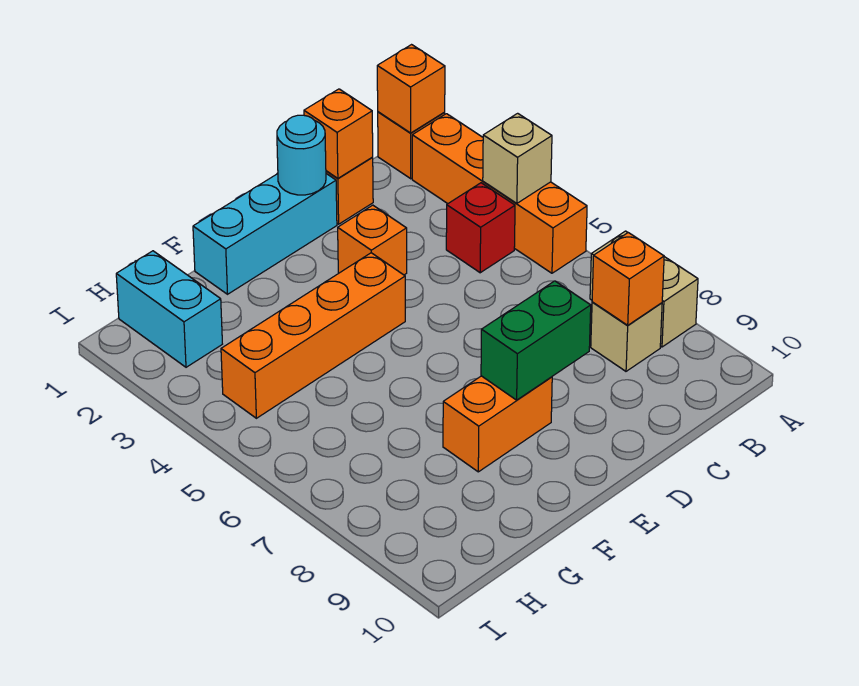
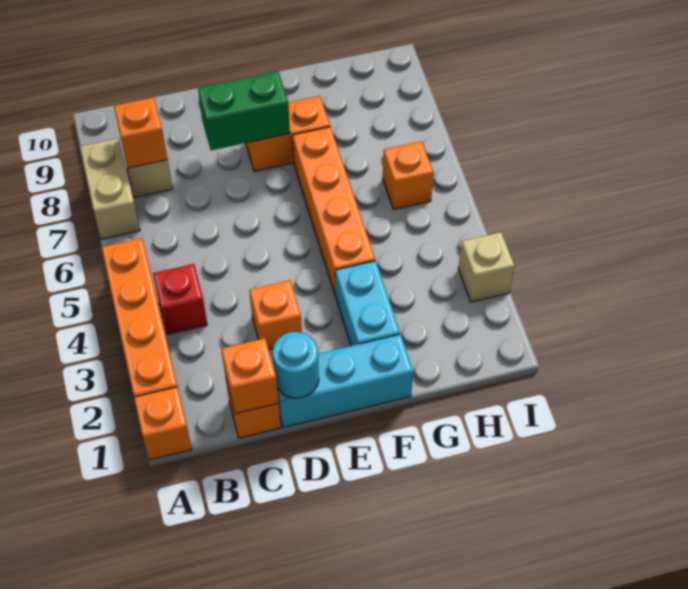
orange 1x1 brick [377,45,445,133] -> orange 1x1 brick moved to [383,141,434,209]
tan 1x1 brick [483,113,552,203] -> tan 1x1 brick moved to [458,232,515,302]
orange 1x4 brick [221,253,405,418] -> orange 1x4 brick turned to [292,127,375,296]
cyan 1x2 brick [116,251,222,367] -> cyan 1x2 brick moved to [335,261,400,346]

